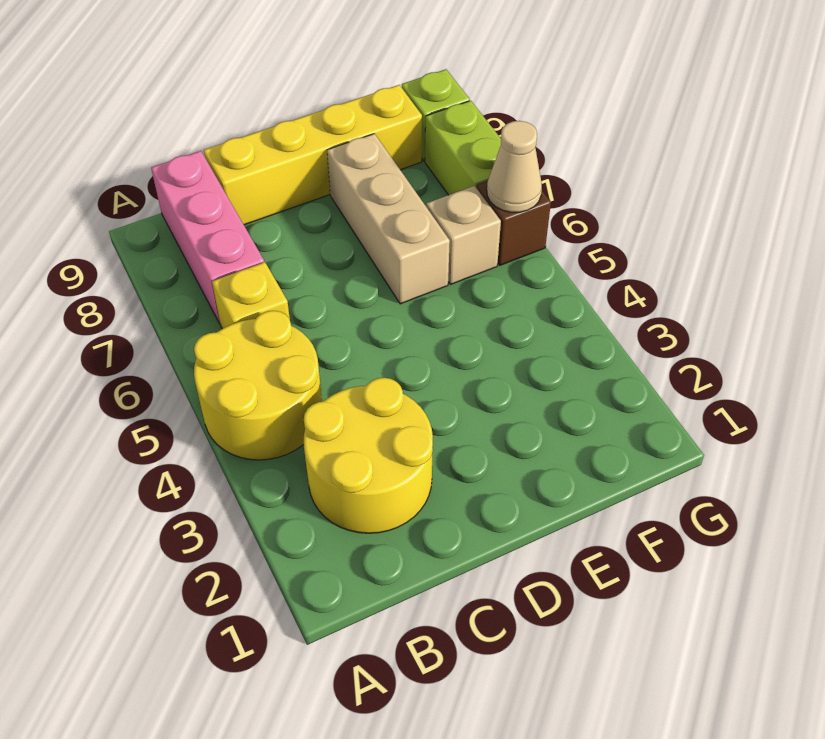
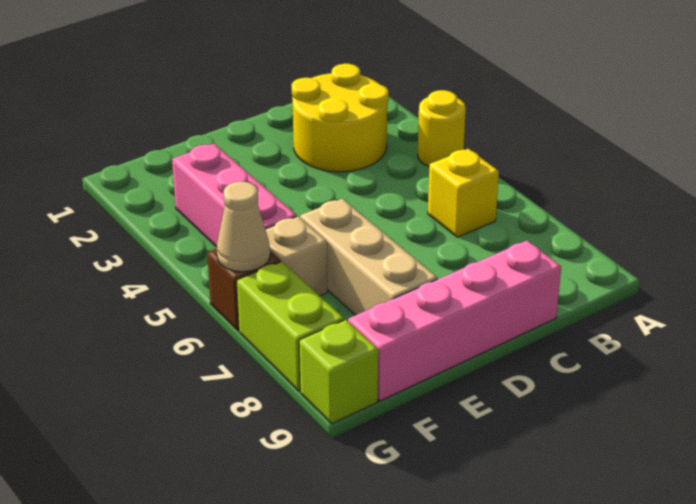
yellow 2x2 round brick [194,311,322,460] -> yellow 1x1 round brick [418,90,466,166]
pink 1x3 brick [151,151,264,323] -> pink 1x3 brick moved to [172,144,297,247]
yellow 1x4 brick [204,85,422,225] -> pink 1x4 brick [348,241,561,401]

